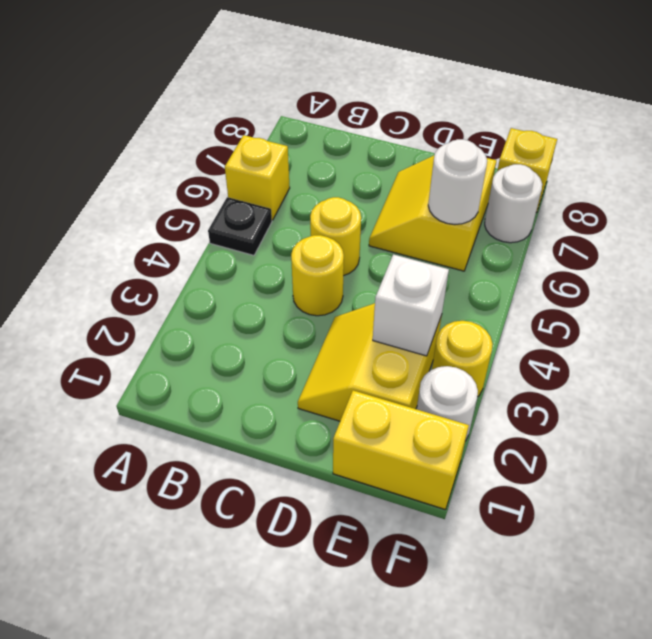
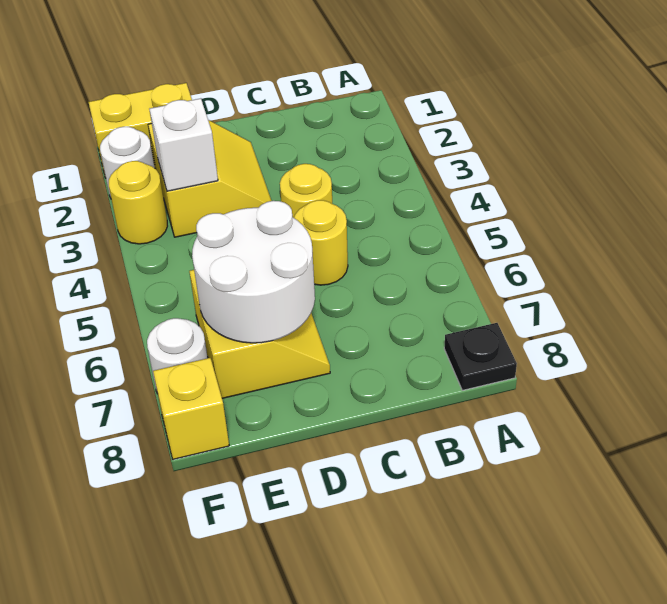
black 1x1 plate [208,197,272,255] -> black 1x1 plate moved to [444,323,517,390]
yellow 1x1 brick [225,135,290,220] -> none
white 1x1 round brick [428,139,487,224] -> white 2x2 round brick [192,201,315,343]

